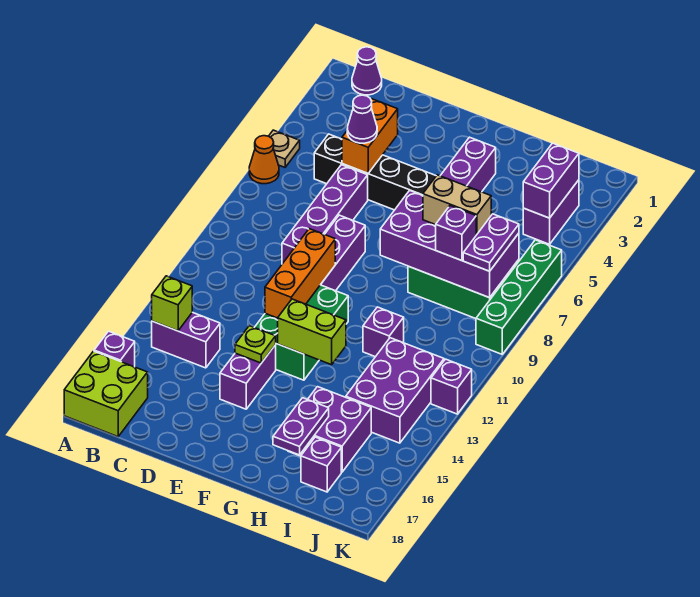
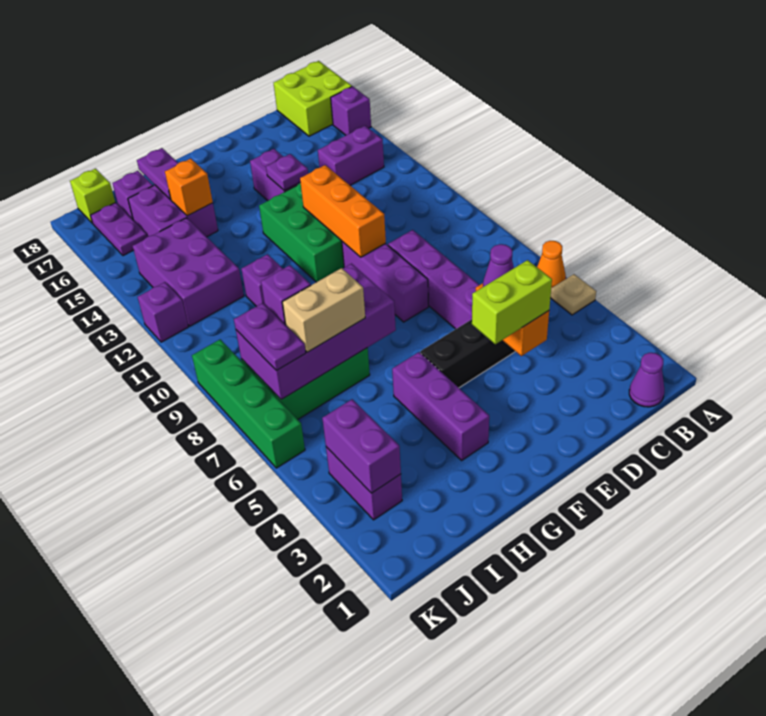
lime 1x1 brick [152,276,192,331] -> lime 1x1 brick moved to [70,169,115,223]
lime 1x1 plate [235,326,276,363] -> purple 1x1 plate [266,154,308,190]
lime 1x2 brick [278,299,346,365] -> lime 1x2 brick moved to [472,260,552,344]
none -> orange 1x1 brick [165,159,213,216]
none -> purple 1x2 plate [90,202,147,256]

